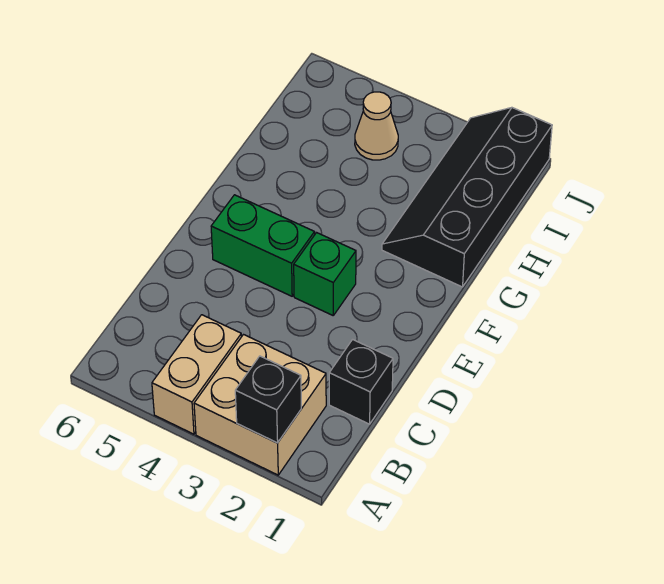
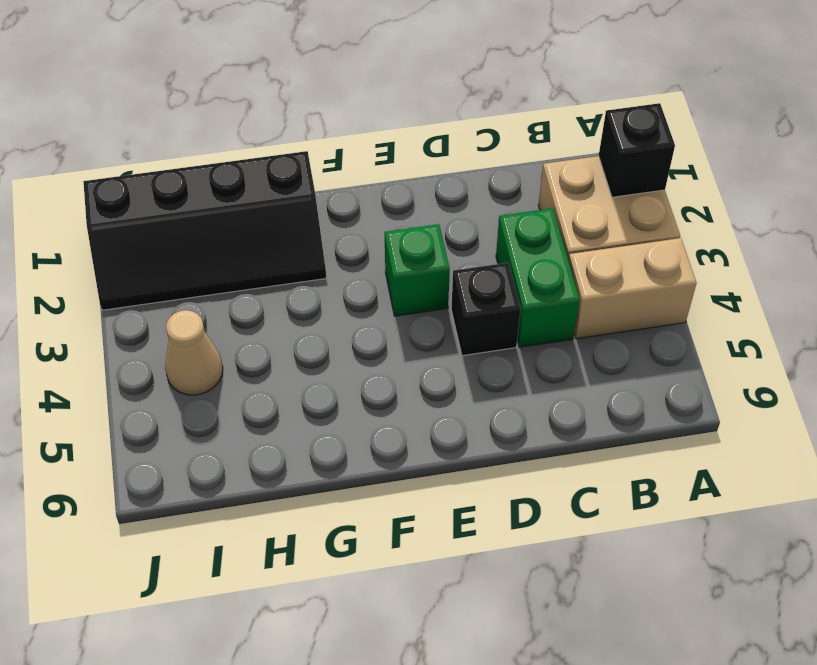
black 1x1 brick [329,339,393,424] -> black 1x1 brick moved to [451,263,521,356]
green 1x2 brick [211,195,315,296] -> green 1x2 brick moved to [496,208,580,347]

